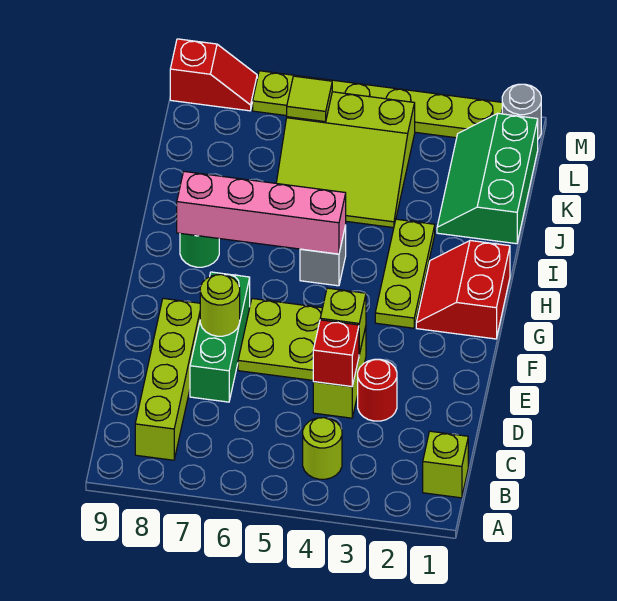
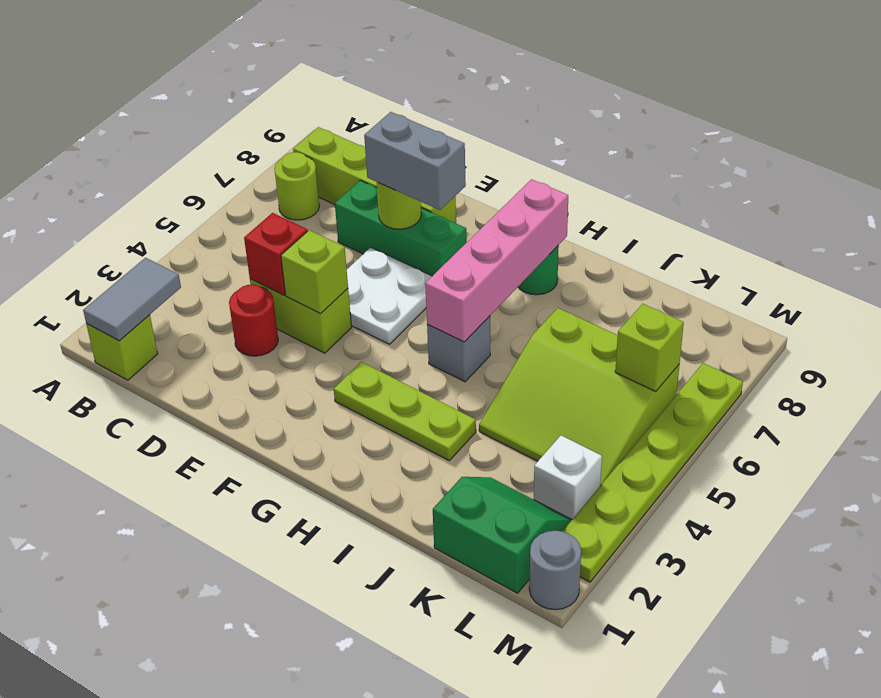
none -> grey 1x2 tile [83,258,181,341]
lime 1x1 round brick [303,418,342,479] -> lime 1x1 round brick moved to [274,152,319,220]
lime 2x2 plate [238,299,322,380] -> white 2x2 plate [347,247,432,344]
none -> grey 1x2 brick [364,112,466,210]
red 2x2 slope [416,241,510,339] -> none
green 2x3 slope [437,113,538,244] -> green 2x2 slope [433,477,572,593]
lime 3x3 slope [276,92,415,228] -> lime 3x3 slope turned to [479,308,680,486]
none -> white 1x1 brick [534,436,602,519]
lime 1x1 tile [287,76,332,122] -> lime 1x1 brick [615,304,684,392]
red 1x2 slope [170,39,257,111] -> none

